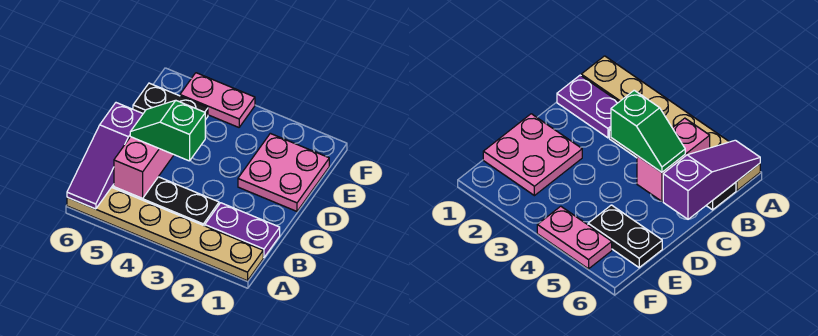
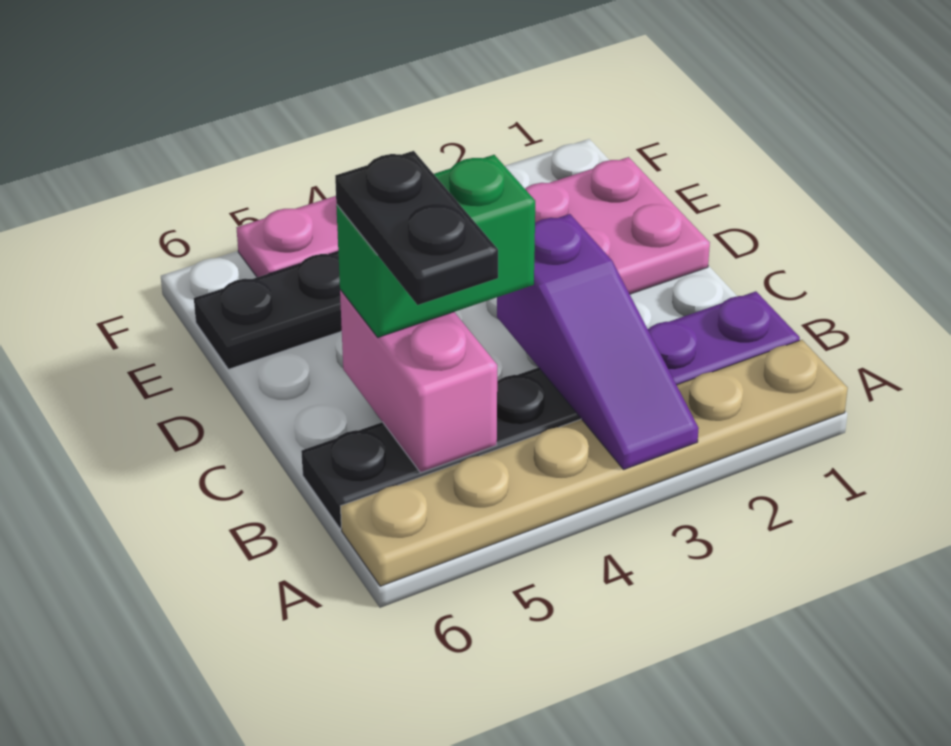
purple 1x3 slope [67,103,143,209] -> purple 1x3 slope moved to [497,214,699,469]
none -> black 1x2 plate [335,151,498,305]
green 1x2 slope [130,100,205,161] -> green 1x2 brick [336,155,535,337]

